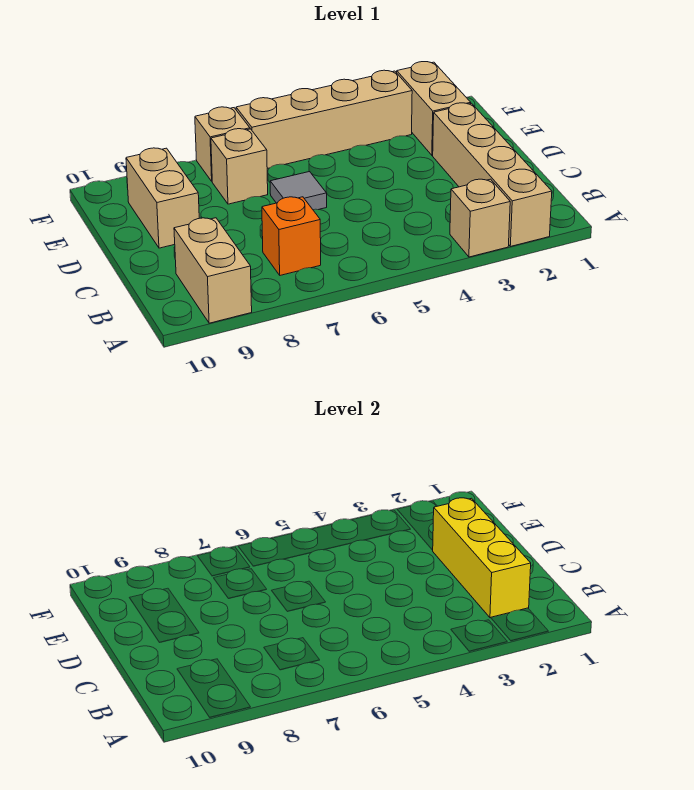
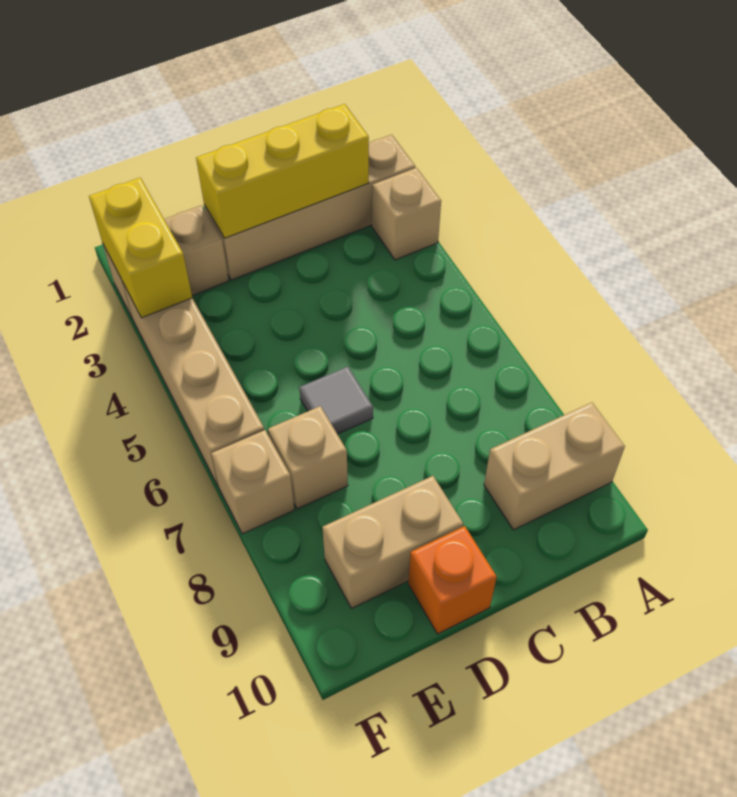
orange 1x1 brick [262,197,321,275] -> orange 1x1 brick moved to [408,526,497,634]
none -> yellow 1x2 brick [89,178,192,318]

